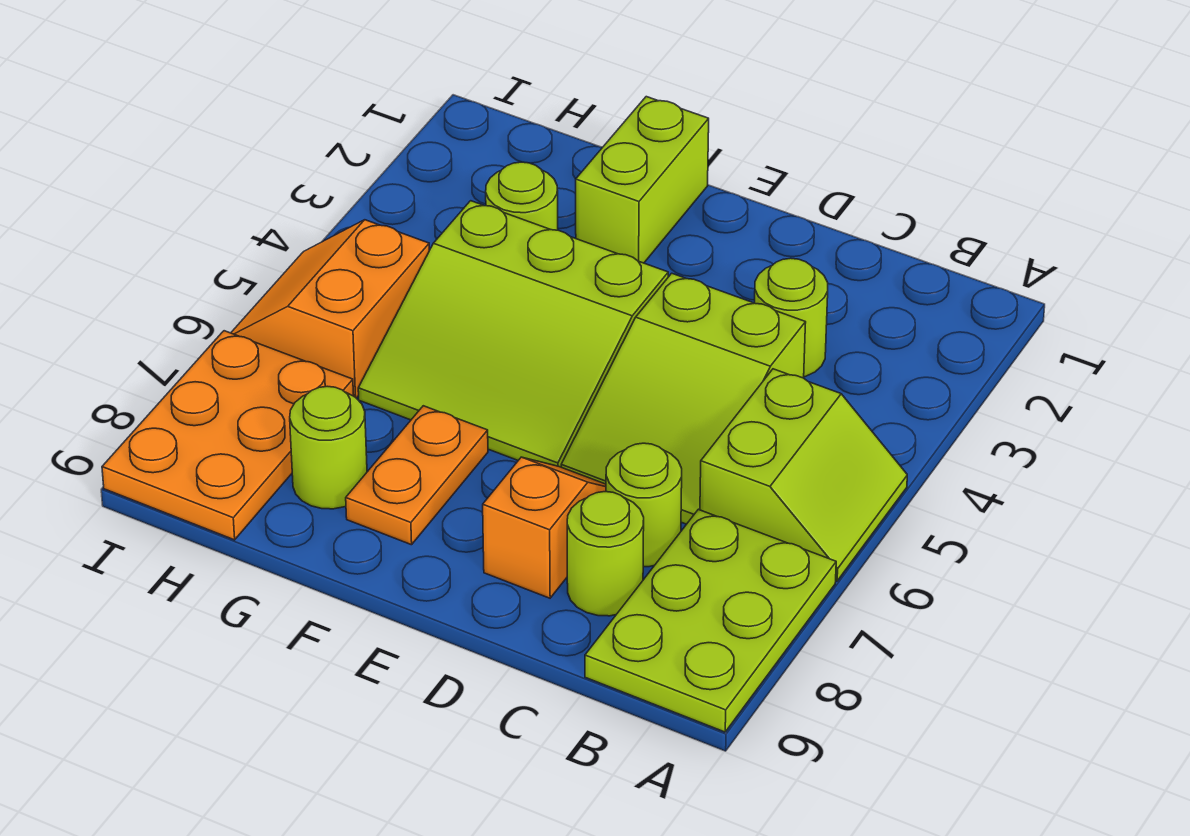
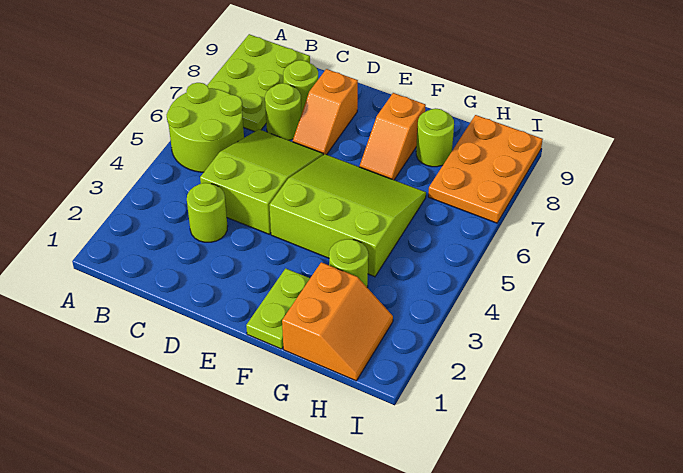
lime 2x2 slope [700,369,907,581] -> lime 2x2 round brick [167,83,244,172]
lime 1x2 brick [576,97,709,263] -> lime 1x2 plate [246,268,310,349]
orange 1x2 plate [346,406,488,545] -> orange 1x2 slope [360,93,426,180]
orange 2x2 slope [231,220,429,398] -> orange 2x2 slope moved to [282,262,393,381]

